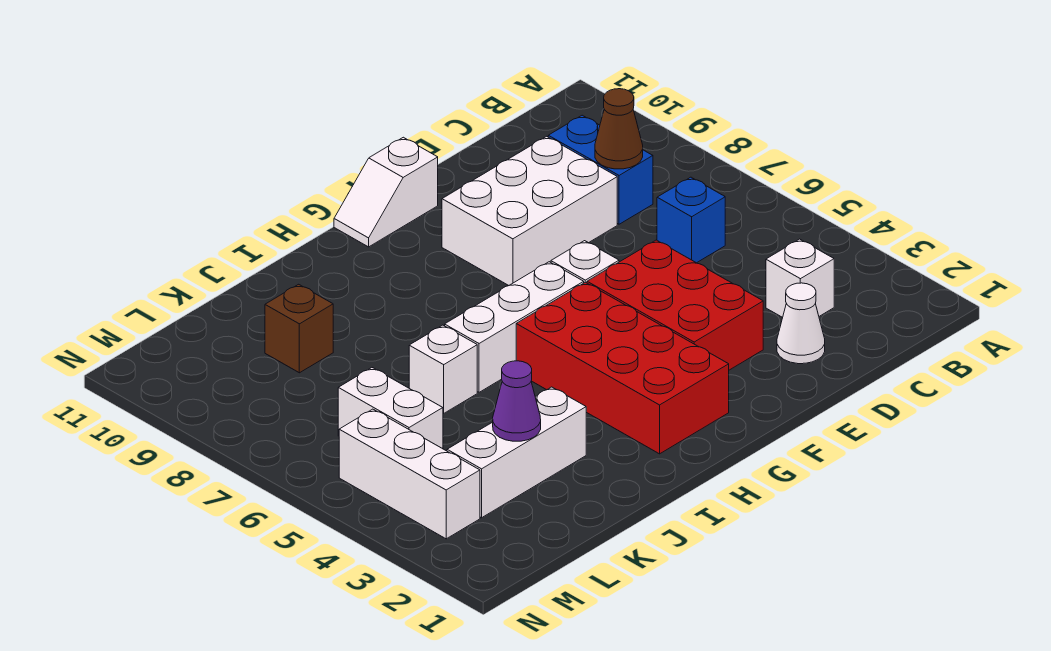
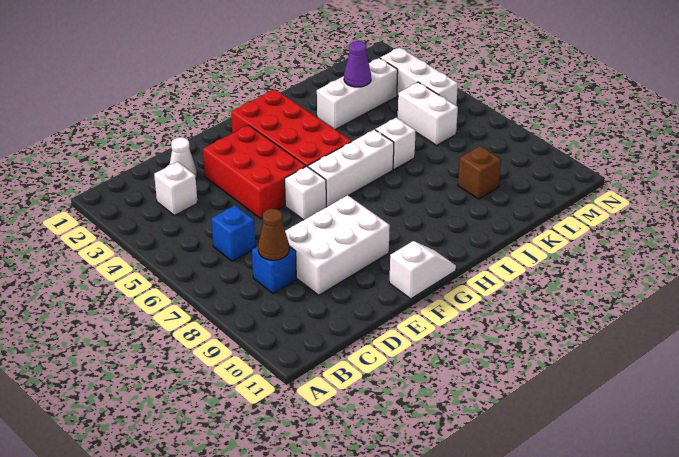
blue 1x2 brick [548,115,653,224] -> blue 1x1 brick [252,246,296,293]

